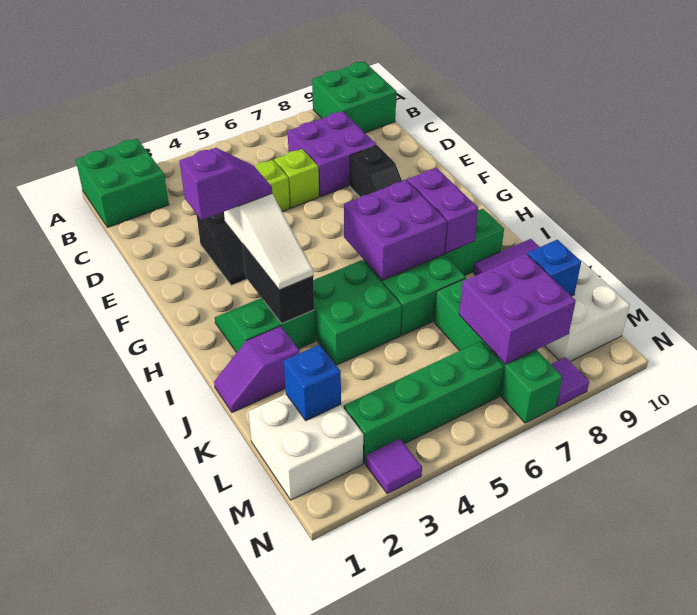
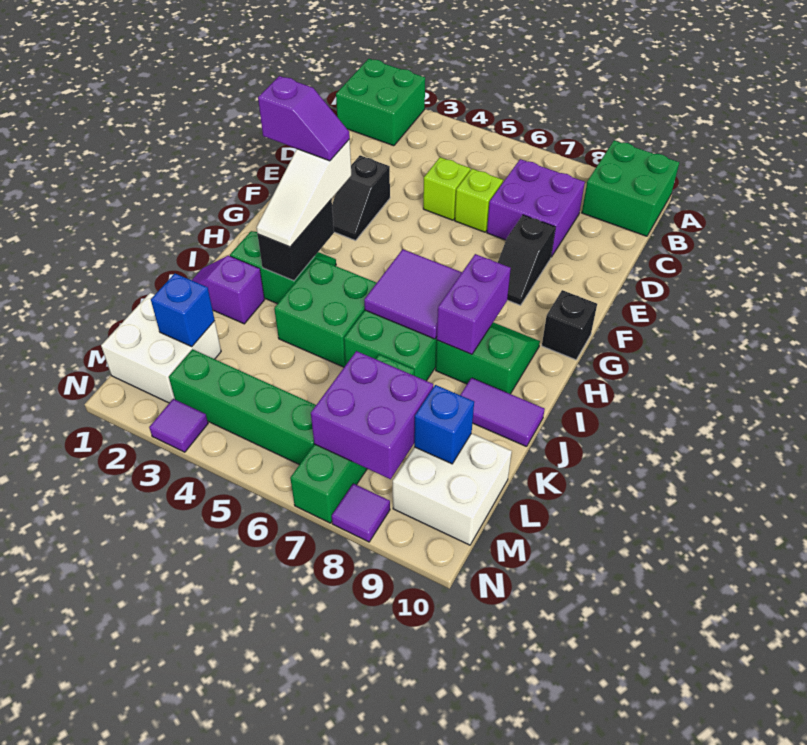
none -> black 1x1 brick [542,290,597,360]
purple 2x2 brick [344,180,447,280] -> purple 2x2 tile [364,249,462,339]

